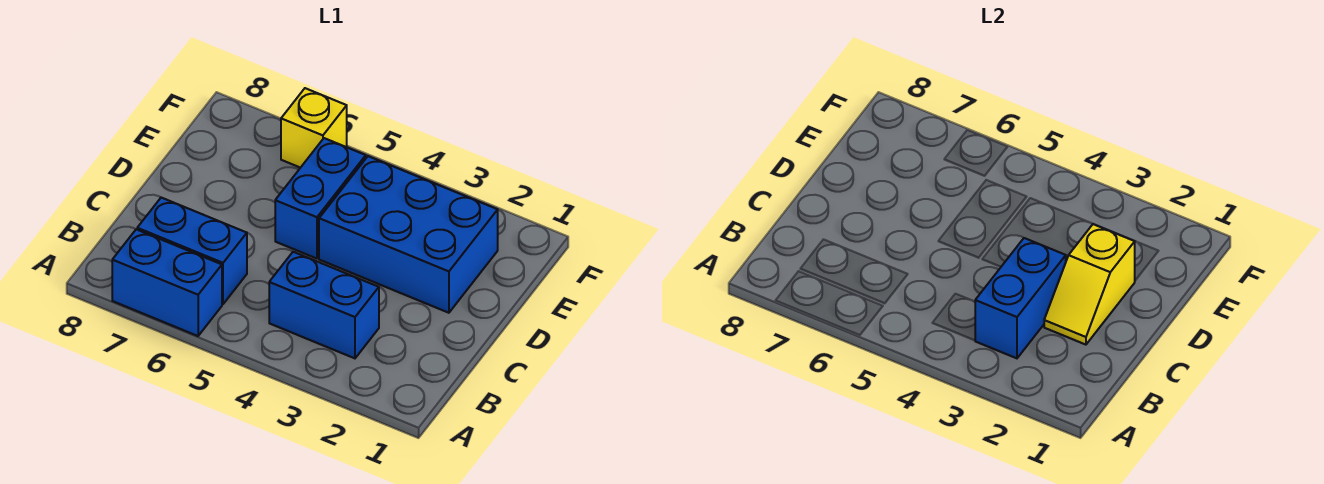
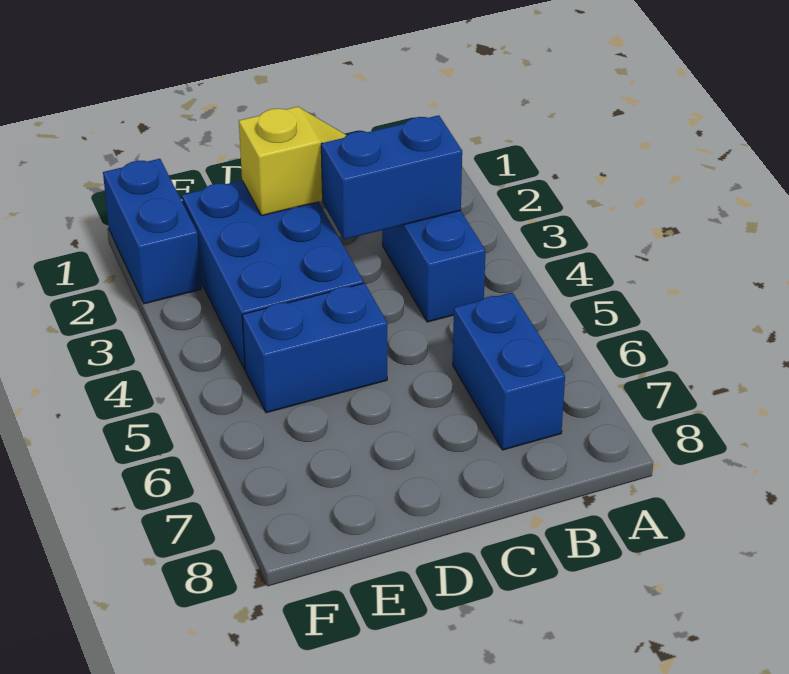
blue 1x2 brick [112,229,222,336] -> blue 1x2 brick moved to [103,159,201,304]
yellow 1x1 brick [281,88,347,168] -> none

